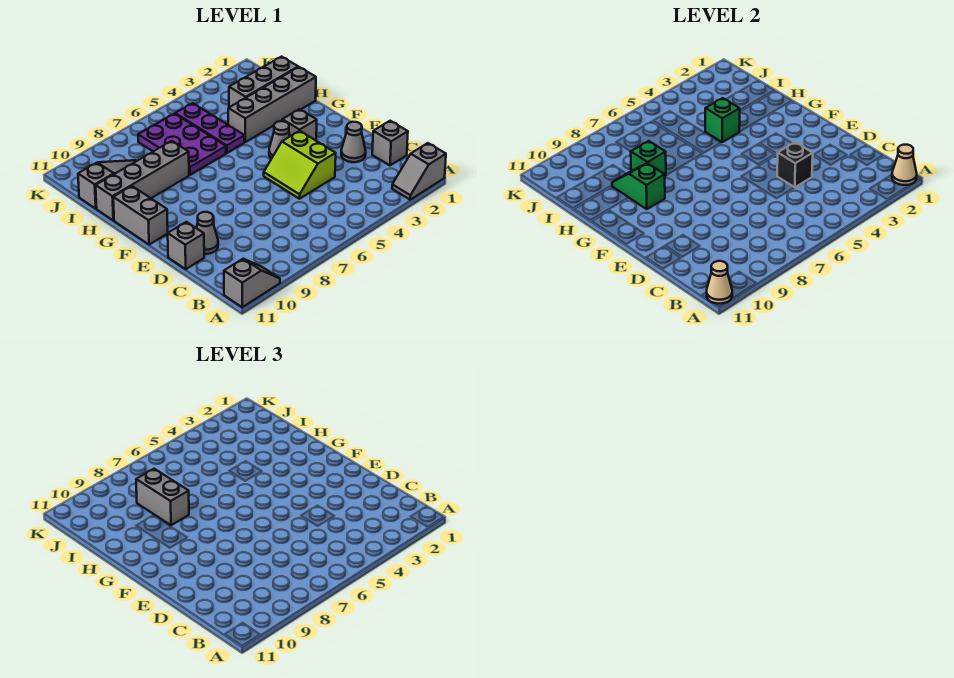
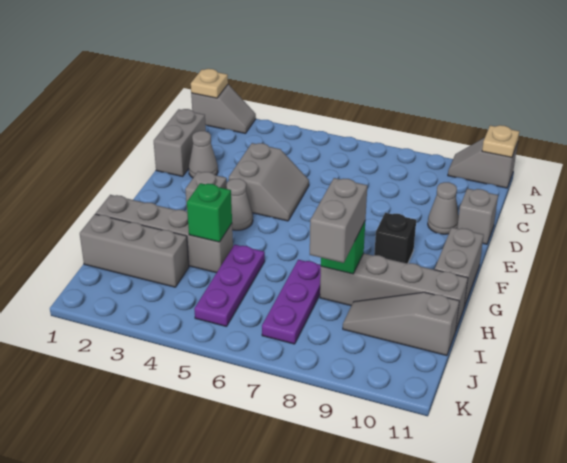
tan 1x1 cone [892,145,917,185] -> tan 1x1 plate [191,69,228,98]
tan 1x1 cone [707,261,732,304] -> tan 1x1 plate [482,125,519,158]
grey 1x1 brick [372,121,408,165] -> grey 1x2 brick [154,109,206,176]
lime 2x2 slope [264,131,336,199] -> grey 2x2 slope [229,143,309,221]
black 1x1 brick [777,142,813,187] -> black 1x1 brick moved to [374,213,416,264]
green 1x2 slope [612,163,665,209] -> none
purple 2x3 plate [138,114,226,175] -> purple 1x3 plate [262,260,321,344]

